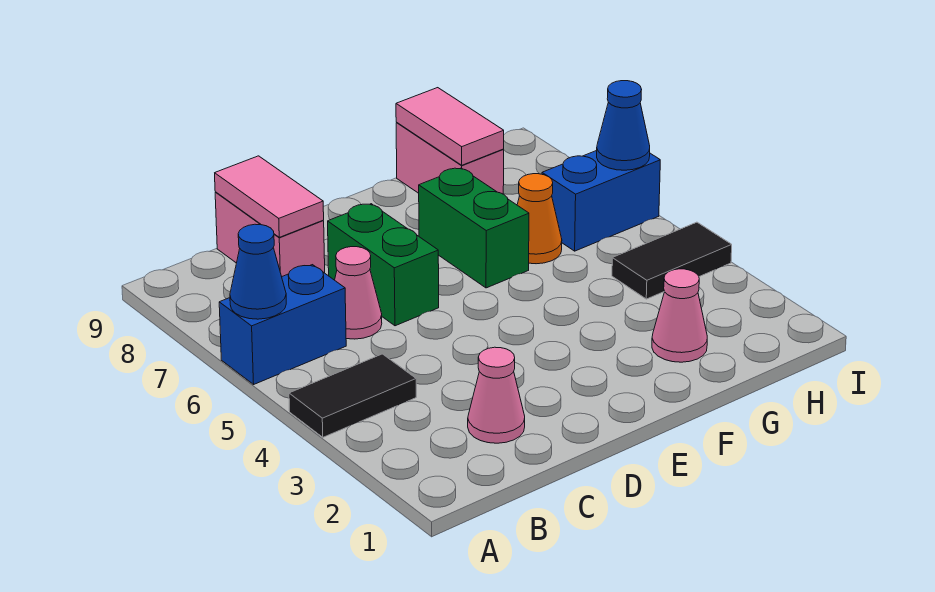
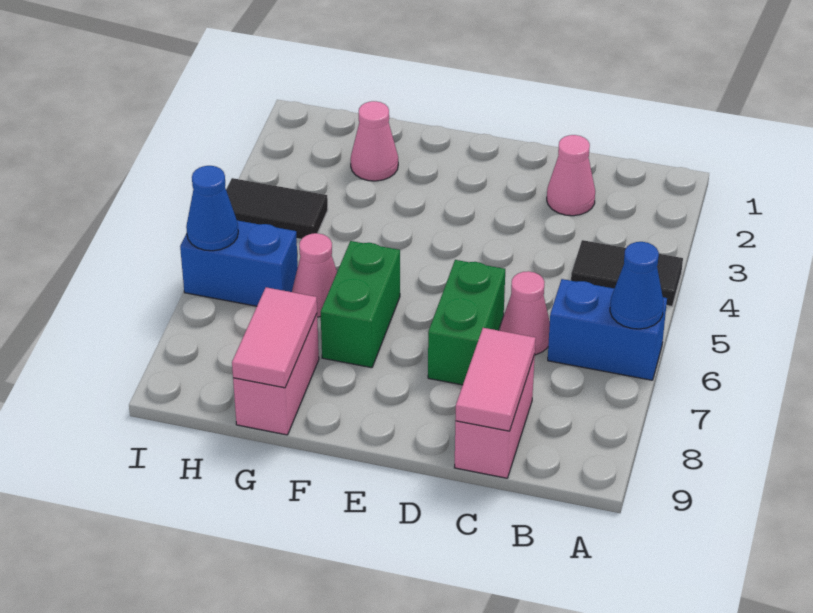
orange 1x1 cone [517,174,562,264] -> pink 1x1 cone [292,233,337,317]

